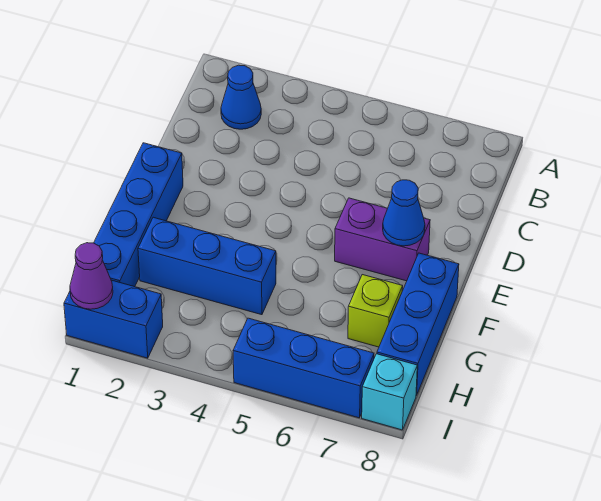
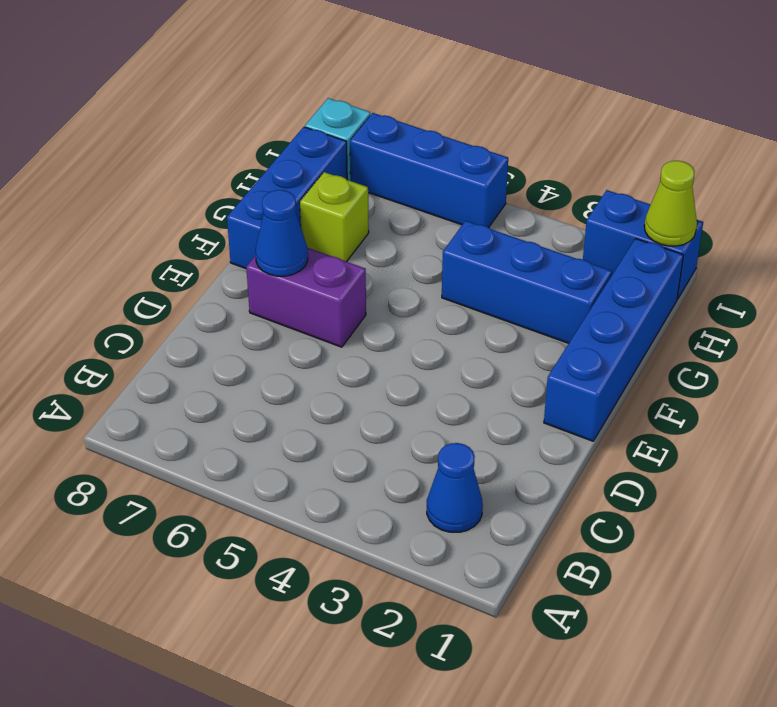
purple 1x1 cone [70,243,113,309] -> lime 1x1 cone [644,161,697,246]

